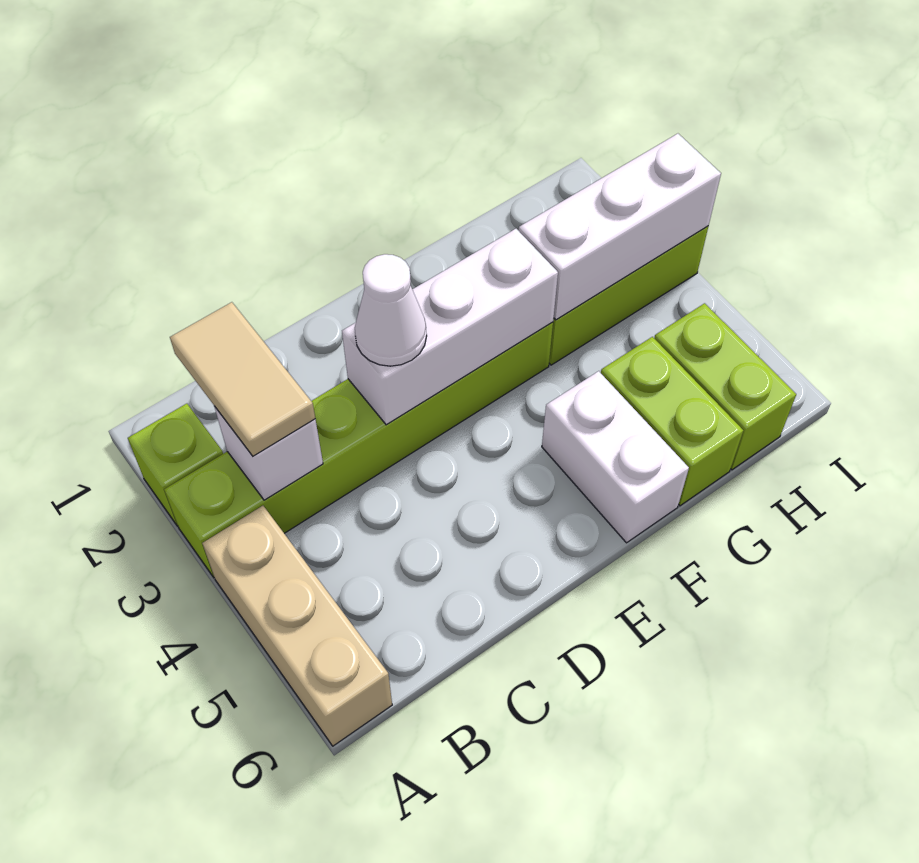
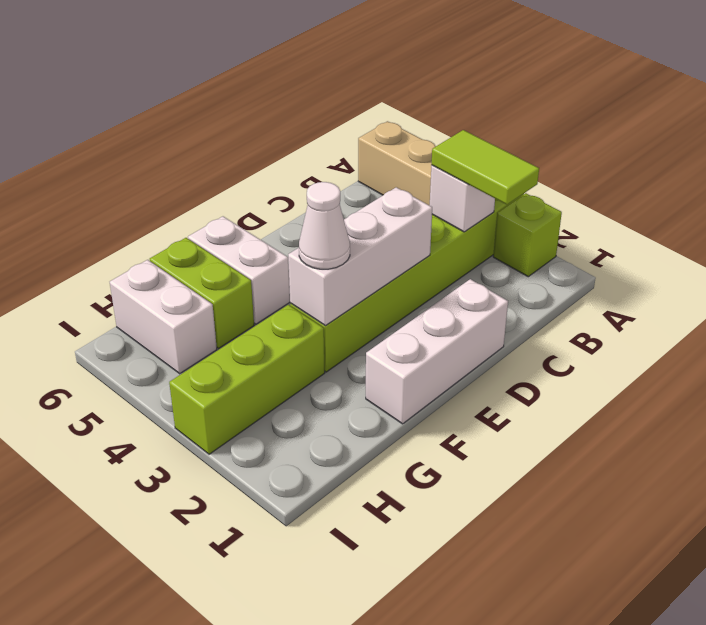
tan 1x2 tile [170,302,315,456] -> lime 1x2 tile [431,130,539,205]
white 1x1 cone [355,254,427,366] -> white 1x1 cone moved to [299,182,350,269]
white 1x3 brick [519,134,721,320] -> white 1x3 brick moved to [366,279,508,424]
lime 1x2 brick [654,303,796,470] -> white 1x2 brick [110,260,217,374]

